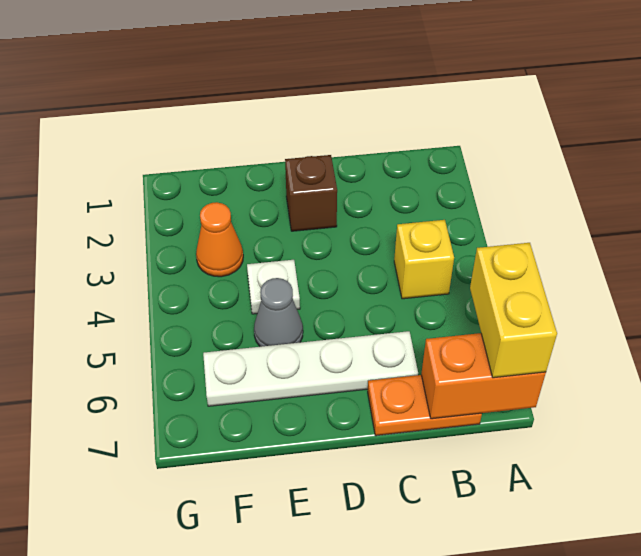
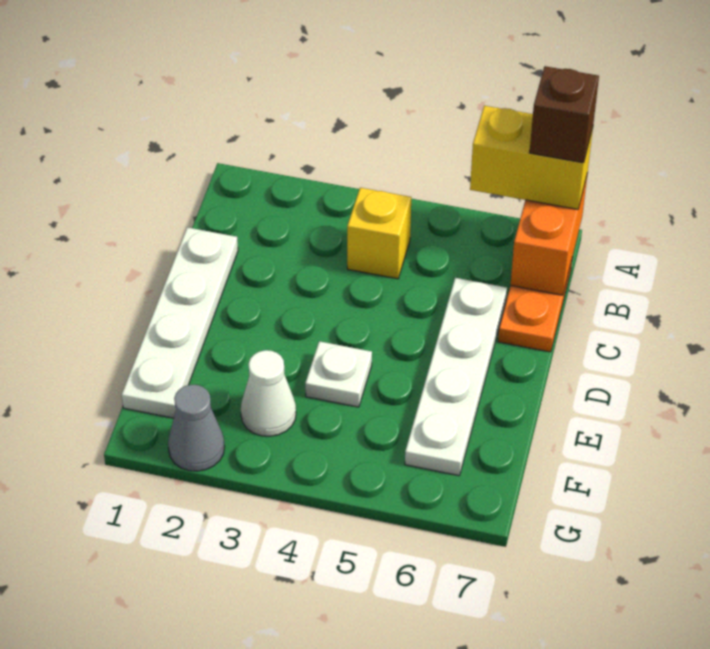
none -> white 1x4 plate [122,227,238,418]
brown 1x1 brick [285,155,337,231] -> brown 1x1 brick moved to [530,66,599,163]
grey 1x1 cone [254,278,303,347] -> grey 1x1 cone moved to [168,385,225,471]
orange 1x1 cone [196,202,243,277] -> white 1x1 cone [241,350,296,436]

